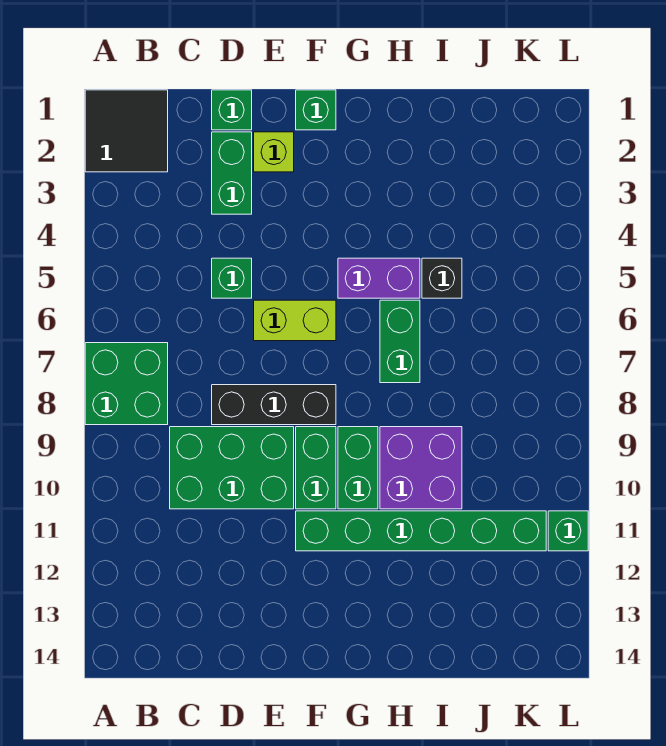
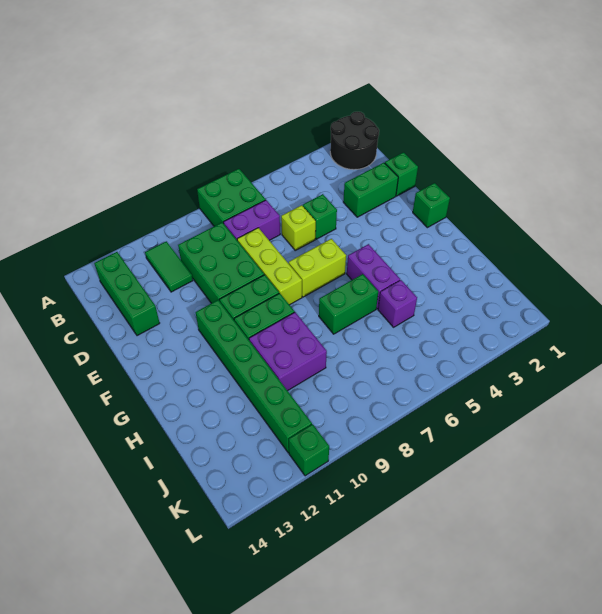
black 2x2 tile [85,90,168,172] -> black 2x2 round brick [330,112,379,170]
none -> green 1x2 tile [145,241,193,292]
none -> green 1x3 brick [94,252,160,336]
none -> purple 1x2 brick [224,200,280,240]
black 1x3 brick [212,385,336,425] -> lime 1x3 brick [237,228,302,305]
lime 1x1 brick [254,132,294,172] -> lime 1x1 brick moved to [281,205,316,250]
lime 1x2 brick [254,300,336,341] -> lime 1x2 brick turned to [289,239,346,297]
black 1x1 brick [422,258,462,298] -> purple 1x1 brick [378,280,417,327]

